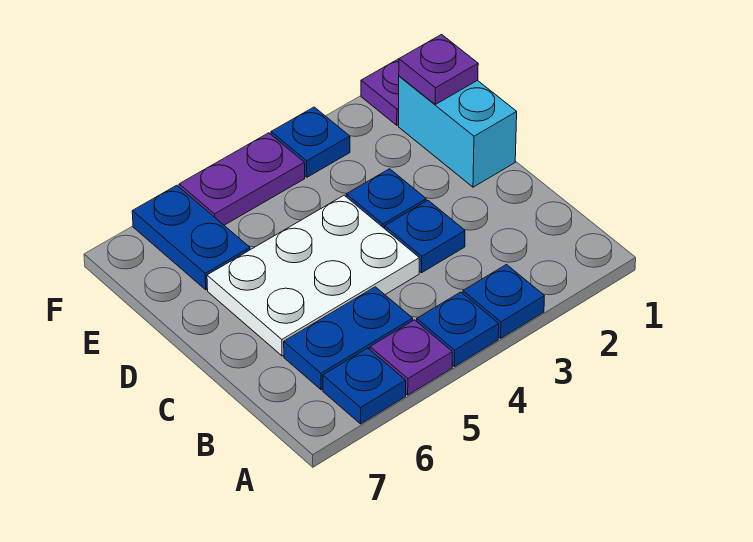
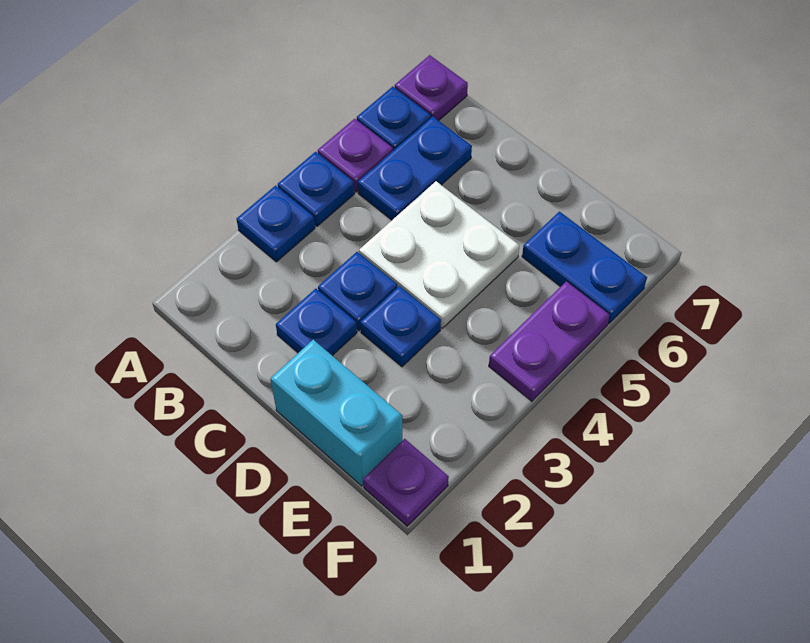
white 2x3 plate [207,195,420,356] -> white 2x2 plate [359,181,519,328]
purple 1x1 plate [399,35,478,104] -> purple 1x1 plate moved to [395,55,468,121]
blue 1x1 plate [271,107,350,177] -> blue 1x1 plate moved to [276,289,357,356]

